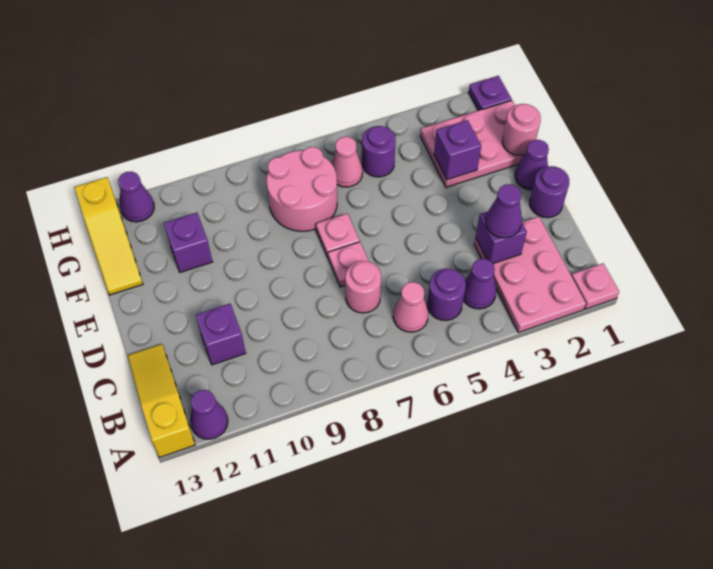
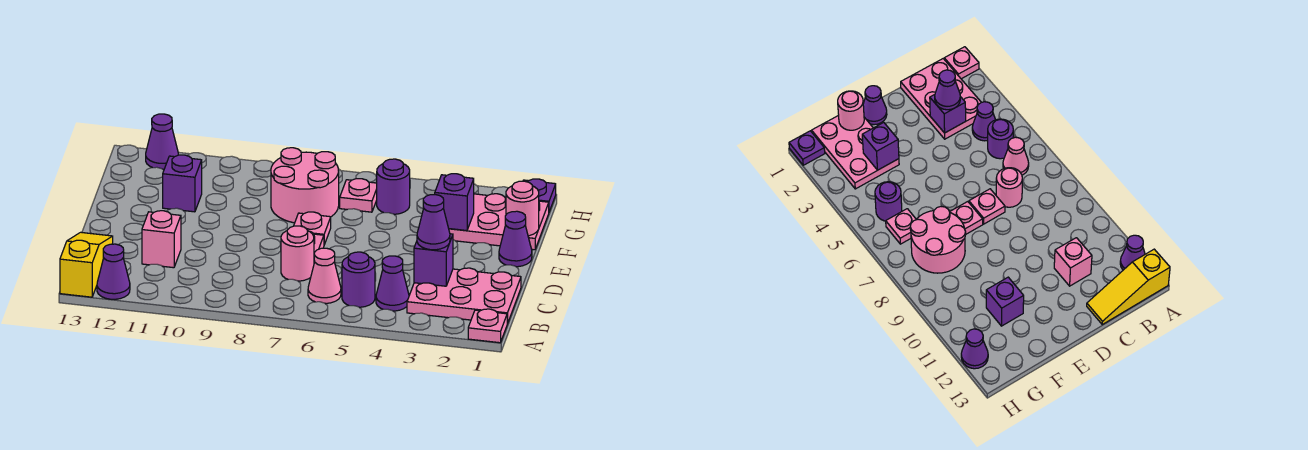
pink 2x3 plate [474,217,586,332] -> pink 2x3 plate turned to [407,268,521,324]
purple 1x1 brick [196,304,246,365] -> pink 1x1 brick [142,211,181,268]
purple 1x1 round brick [530,166,569,218] -> none
yellow 1x3 slope [74,177,143,295] -> none
pink 1x1 cone [331,137,363,187] -> pink 1x1 plate [340,179,377,212]

